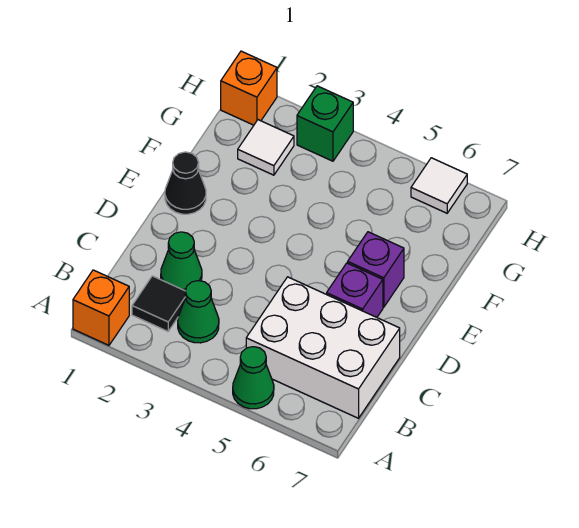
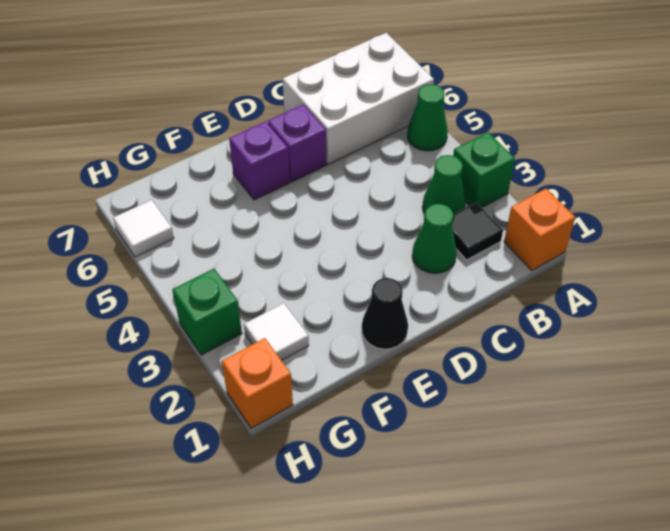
none -> green 1x1 brick [453,132,515,208]
white 2x3 brick [246,277,400,418] -> white 2x3 brick turned to [283,33,434,164]

